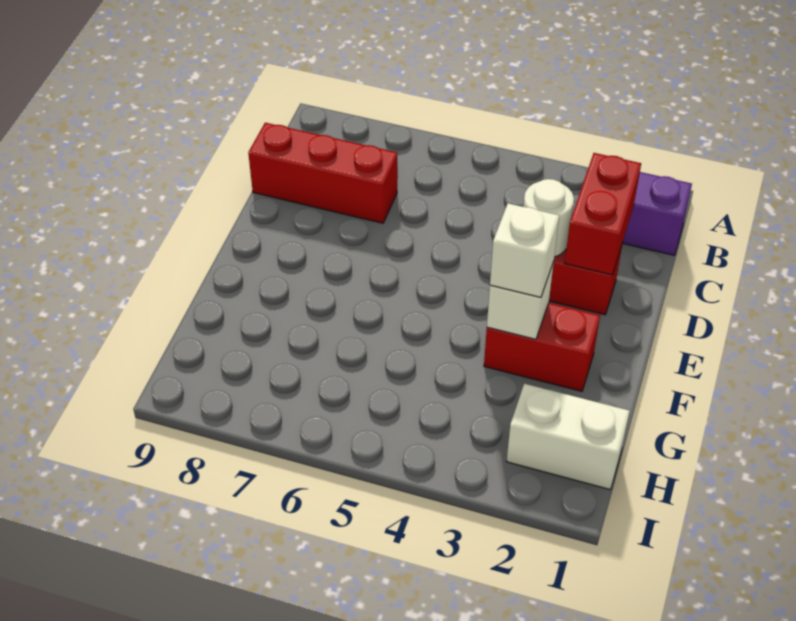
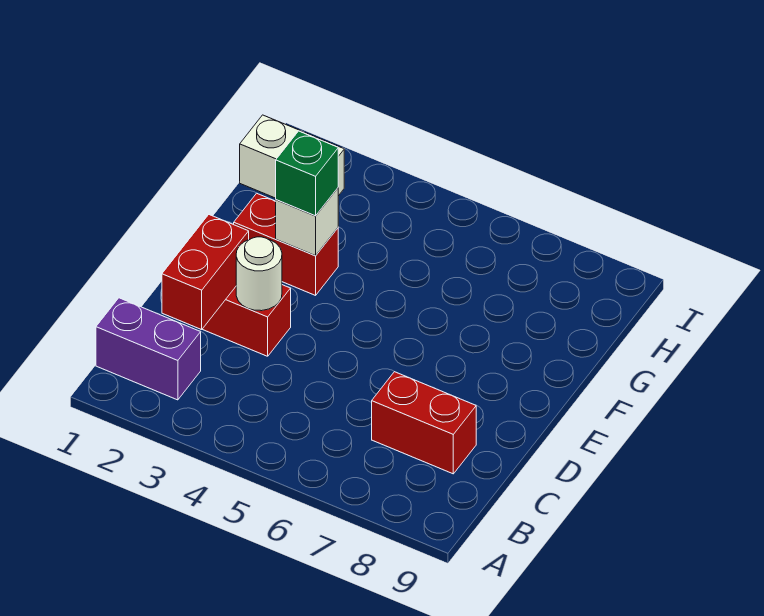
red 1x3 brick [248,123,397,223] -> red 1x2 brick [372,372,476,474]
white 1x1 brick [490,203,559,298] -> green 1x1 brick [276,131,338,216]

